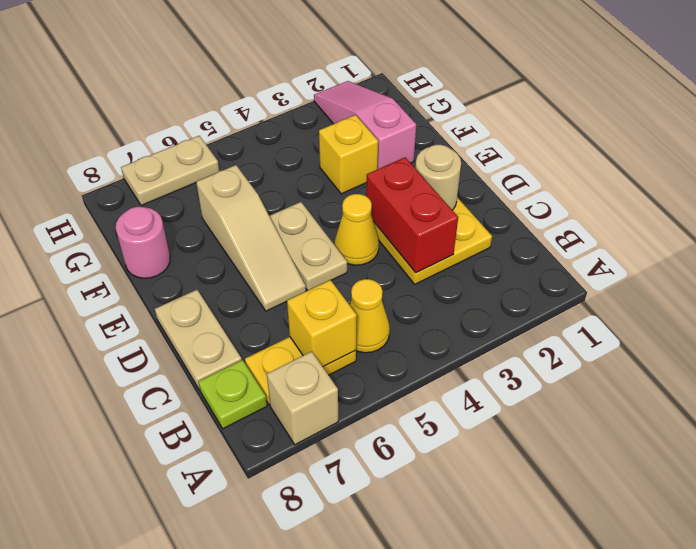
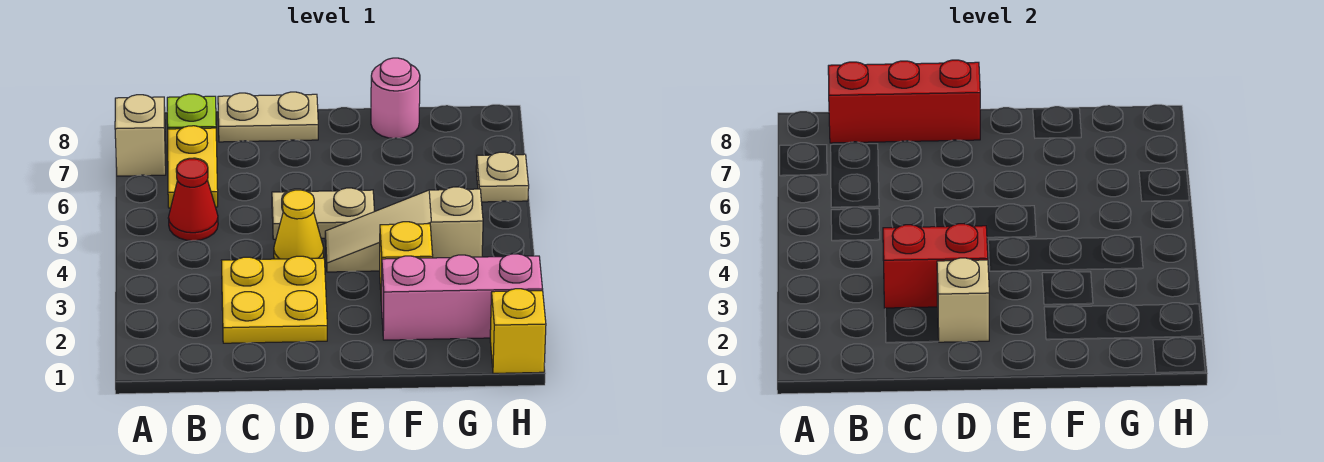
yellow 1x1 cone [350,279,390,353] -> red 1x1 cone [168,159,218,241]
yellow 1x1 brick [287,280,357,367] -> yellow 1x1 brick moved to [490,289,546,373]
none -> red 1x3 brick [828,60,980,143]
tan 1x1 round brick [415,145,461,210] -> tan 1x1 brick [937,258,989,342]
tan 1x3 slope [196,165,306,311] -> tan 1x3 slope moved to [325,187,483,272]
pink 1x3 slope [314,81,416,169] -> pink 1x3 brick [382,254,543,340]
tan 1x2 plate [121,136,219,206] -> tan 1x1 plate [476,152,529,202]

